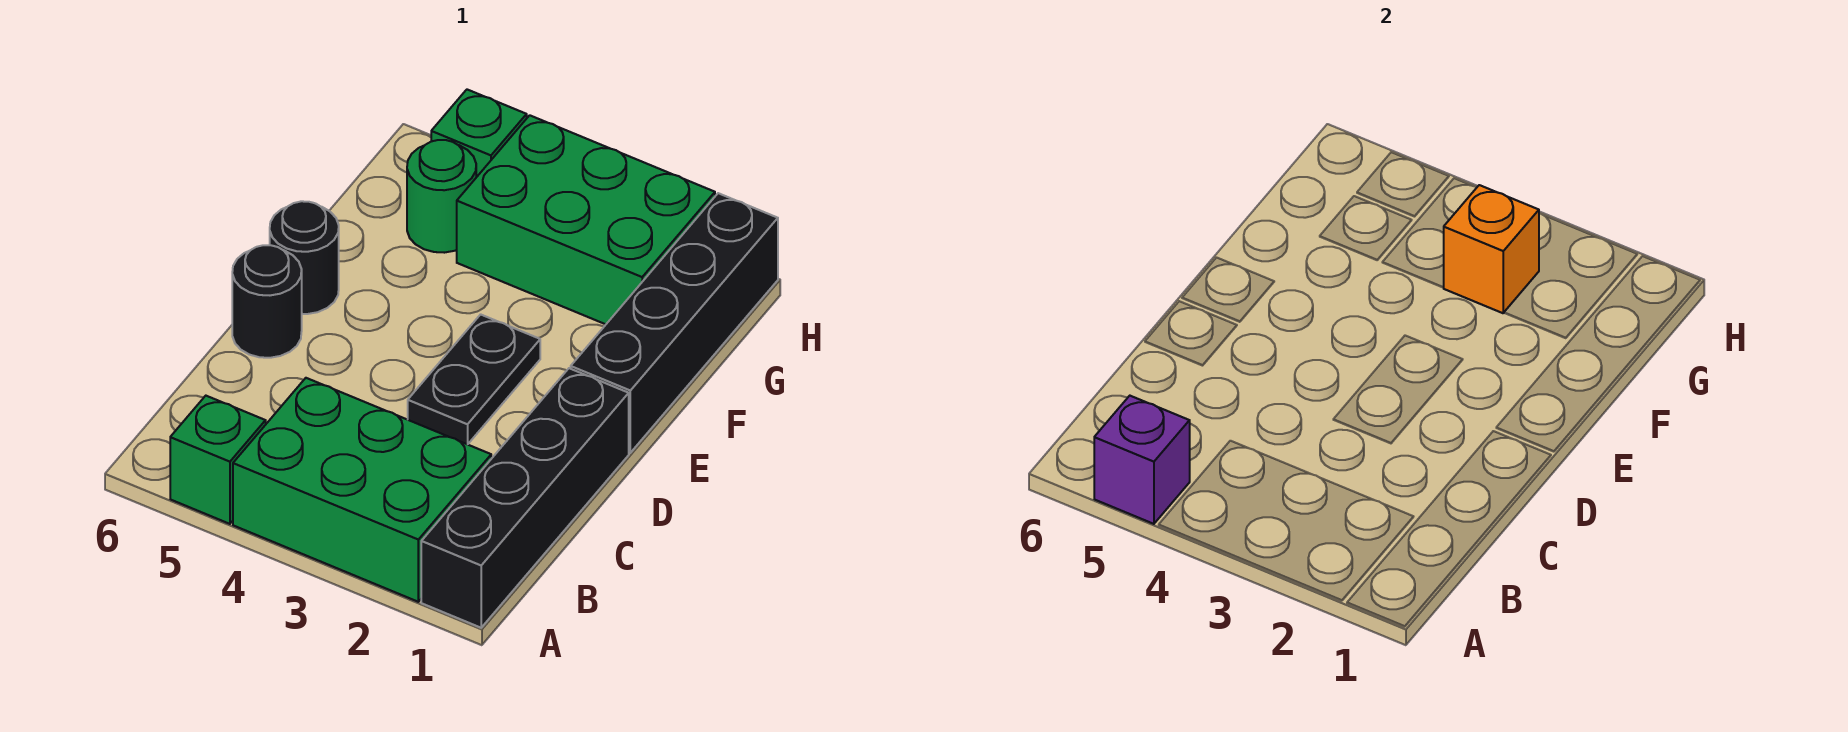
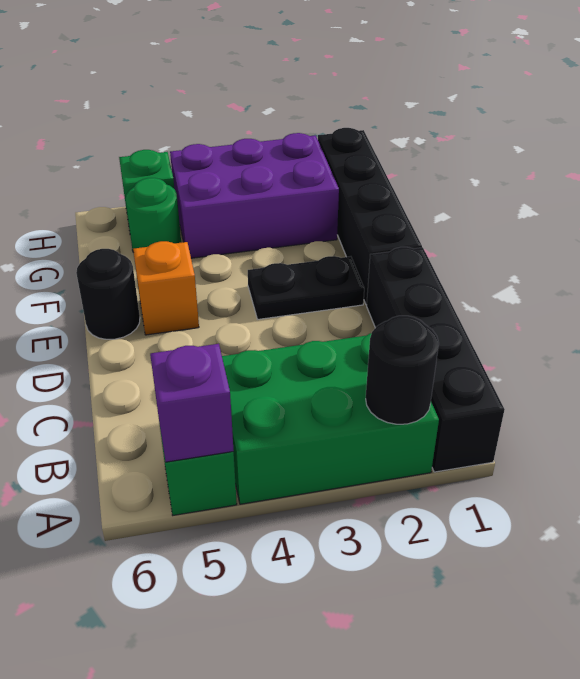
black 1x2 plate [408,314,540,444] -> black 1x2 plate turned to [248,256,364,319]
black 1x1 round brick [232,245,302,358] -> black 1x1 round brick moved to [366,316,439,424]
green 2x3 brick [457,115,715,324] -> purple 2x3 brick [170,133,339,258]
orange 1x1 brick [1444,185,1539,313] -> orange 1x1 brick moved to [133,241,199,335]

